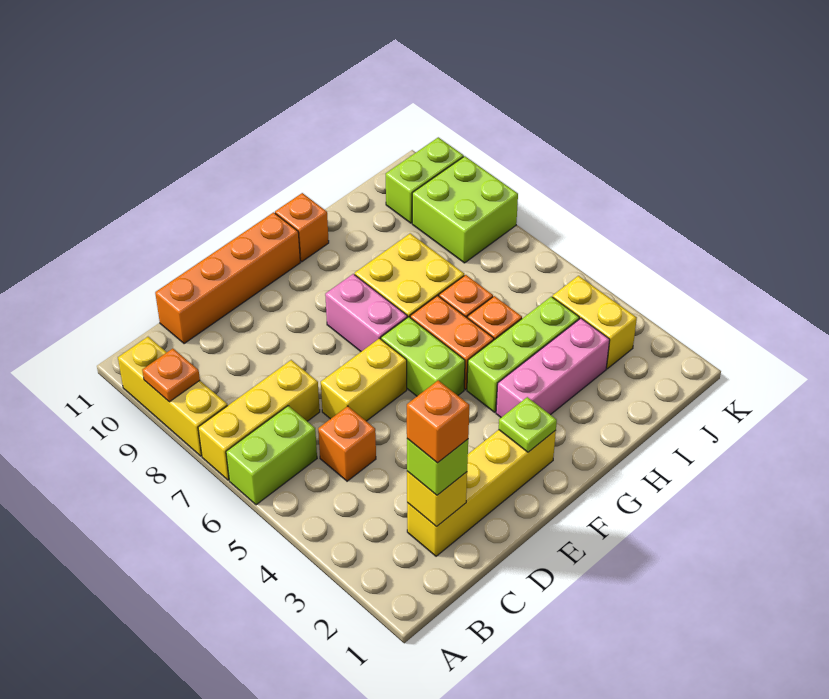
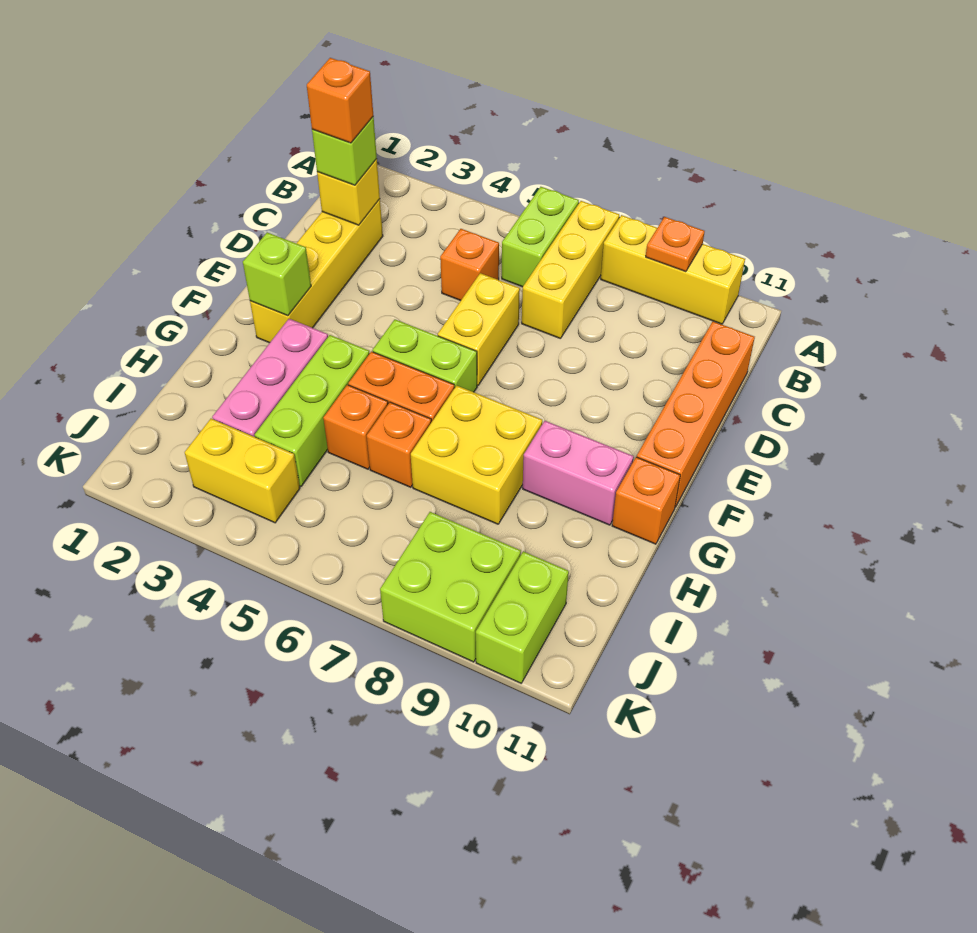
lime 1x1 plate [499,397,557,452] -> lime 1x1 brick [243,232,311,316]
pink 1x2 brick [325,274,407,351] -> pink 1x2 brick moved to [523,421,634,525]

